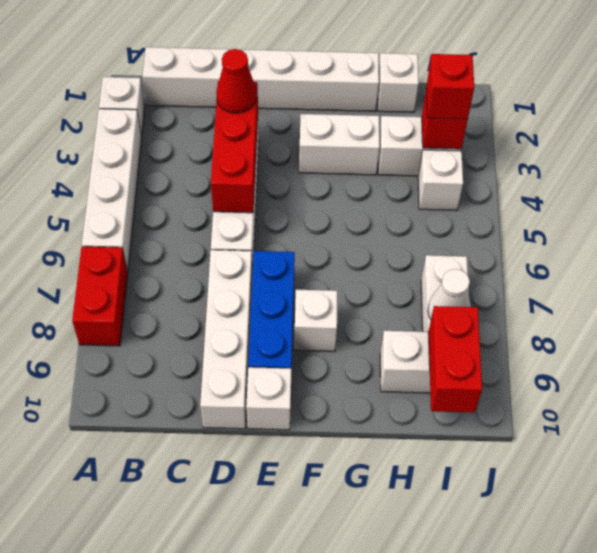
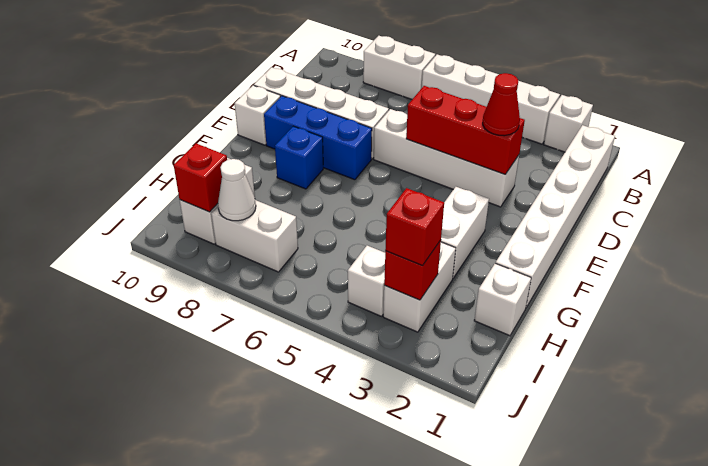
red 1x2 brick [72,247,128,346] -> white 1x2 brick [363,36,435,99]
white 1x1 brick [294,290,337,351] -> blue 1x1 brick [275,126,323,189]
red 1x2 brick [428,306,482,413] -> red 1x1 brick [174,143,227,212]

